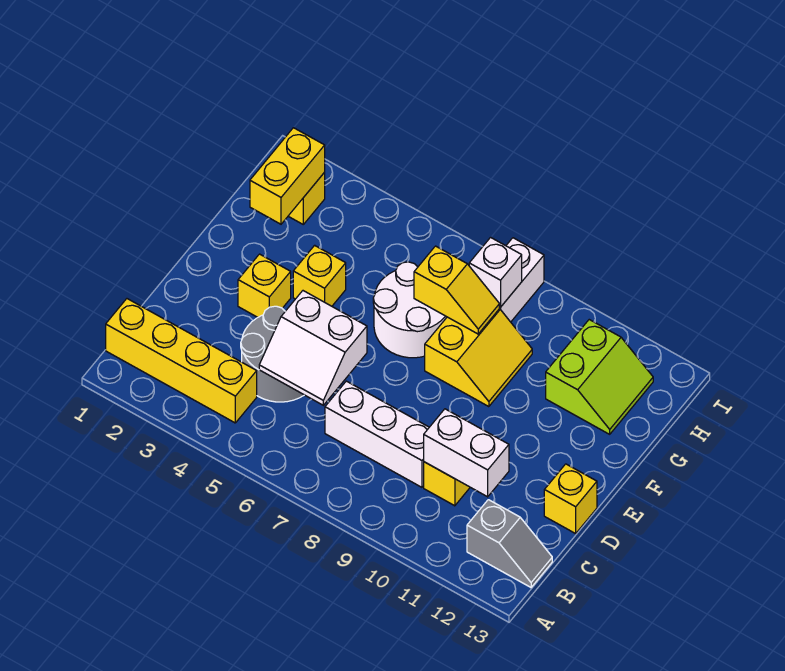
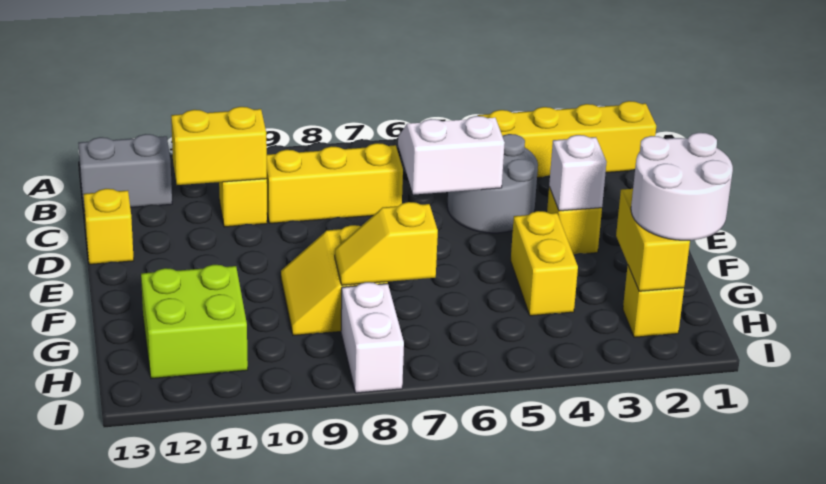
grey 1x2 slope [467,500,552,587] -> grey 1x2 brick [78,134,172,211]
white 1x3 brick [325,381,429,487] -> yellow 1x3 brick [267,143,403,223]
white 1x2 brick [424,409,509,497] -> yellow 1x2 brick [171,107,267,185]
yellow 1x1 brick [293,245,346,306] -> yellow 1x2 brick [511,211,578,316]
white 2x2 round brick [373,262,447,358] -> white 2x2 round brick moved to [631,133,733,240]
lime 2x2 slope [546,320,653,434] -> lime 2x2 brick [141,265,248,379]
white 1x1 brick [469,237,522,307] -> white 1x1 brick moved to [549,135,607,211]

